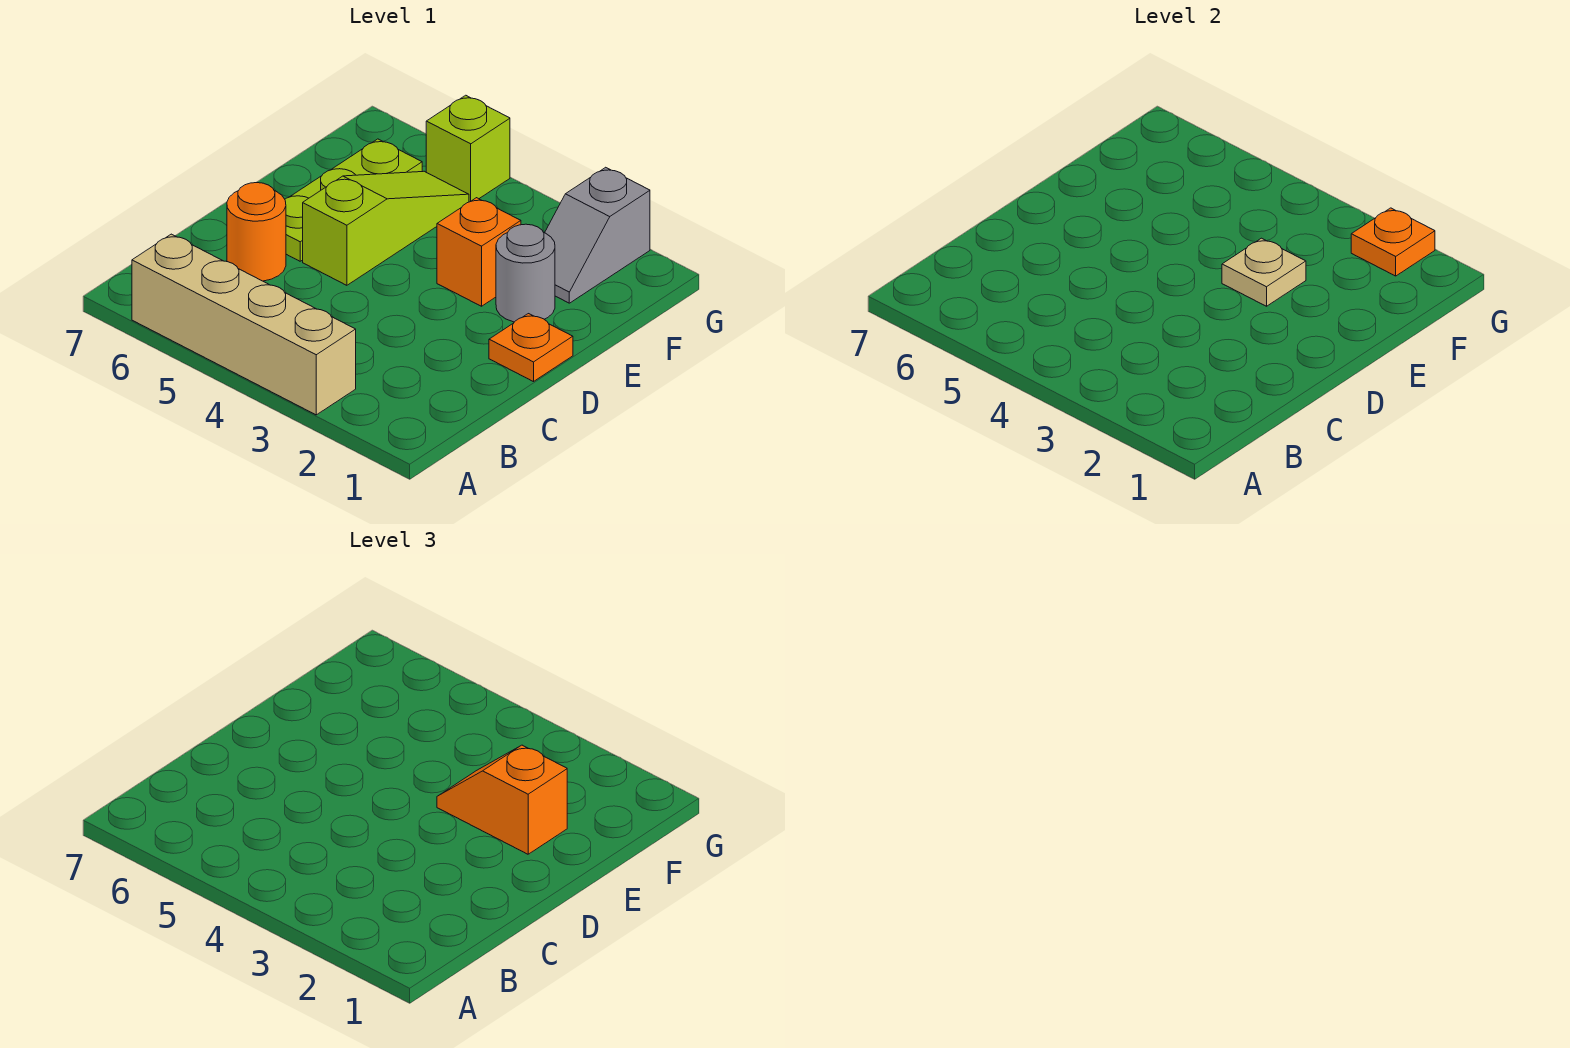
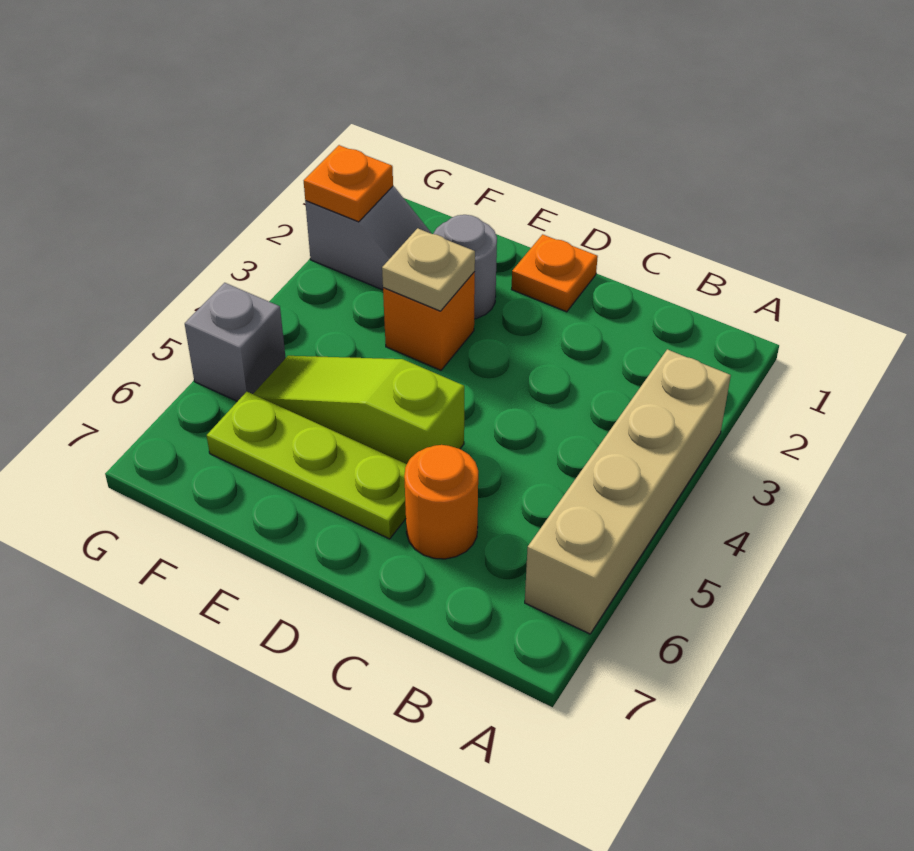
orange 1x2 slope [437,745,567,854] -> none
lime 1x1 brick [426,95,510,202] -> grey 1x1 brick [185,283,286,401]

